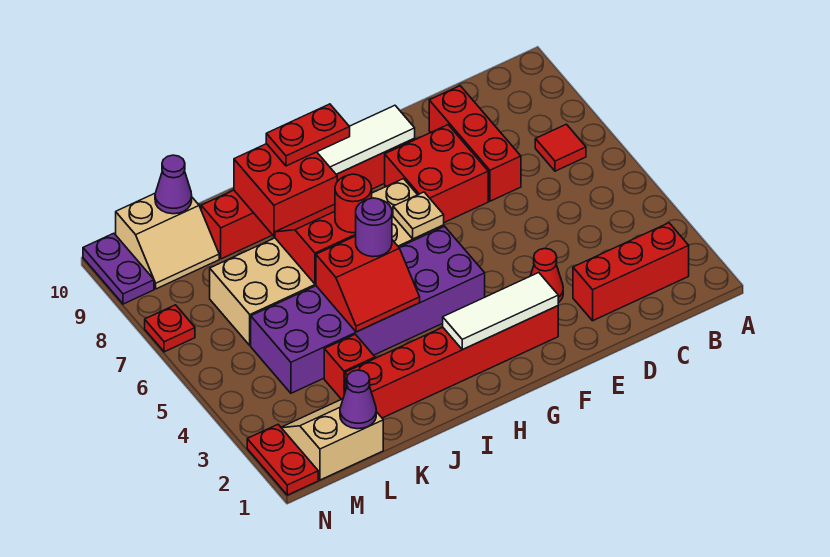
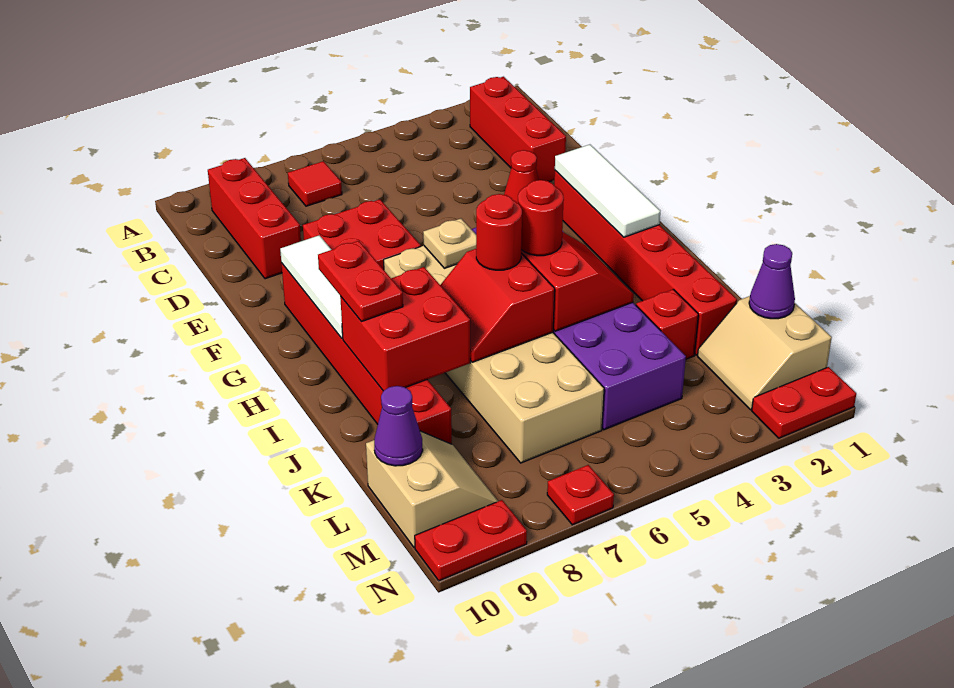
red 1x3 brick [429,86,521,201] -> red 1x3 brick turned to [208,158,301,279]
purple 1x1 round brick [356,198,392,257] -> red 1x1 round brick [518,180,564,256]
purple 1x2 plate [83,233,154,304] -> red 1x2 plate [415,500,527,581]

